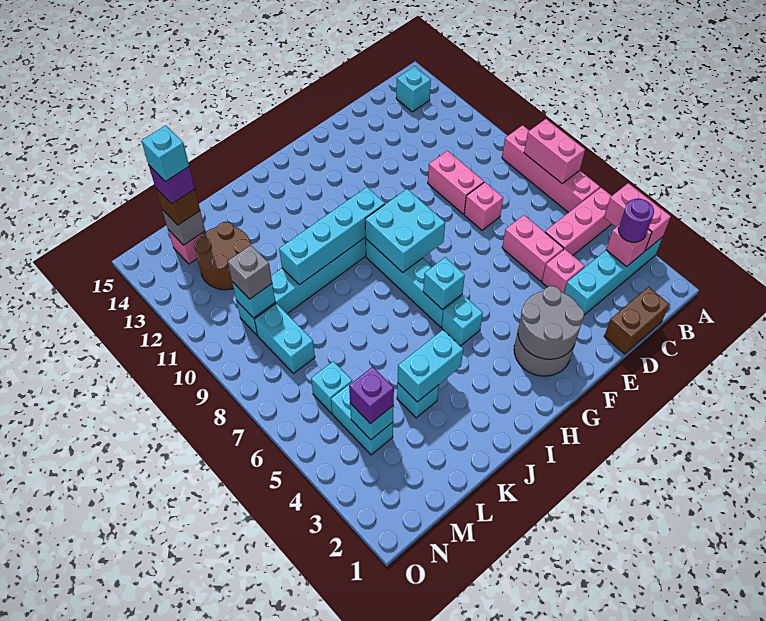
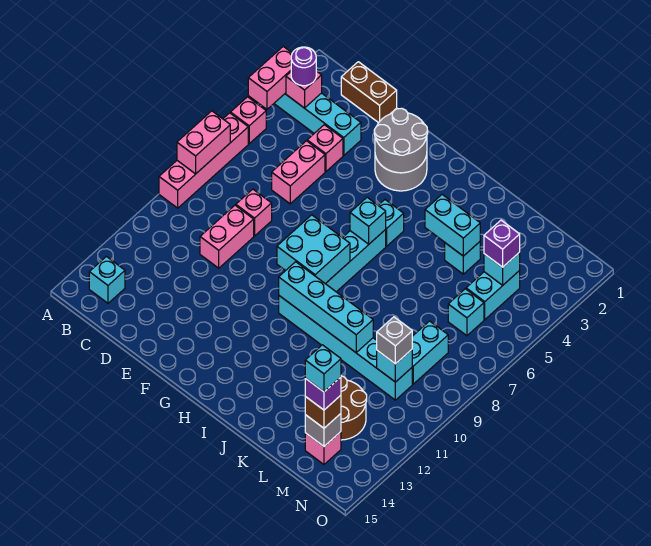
pink 1x3 brick [545,188,611,255] -> pink 1x1 brick [231,97,266,144]

